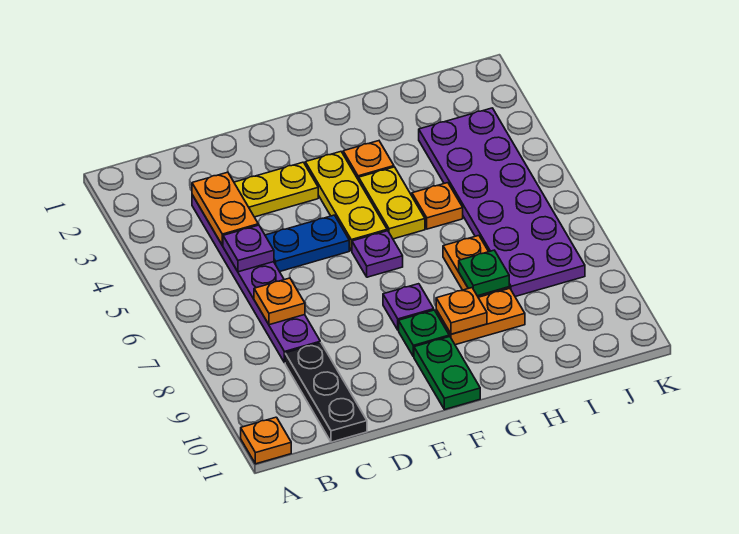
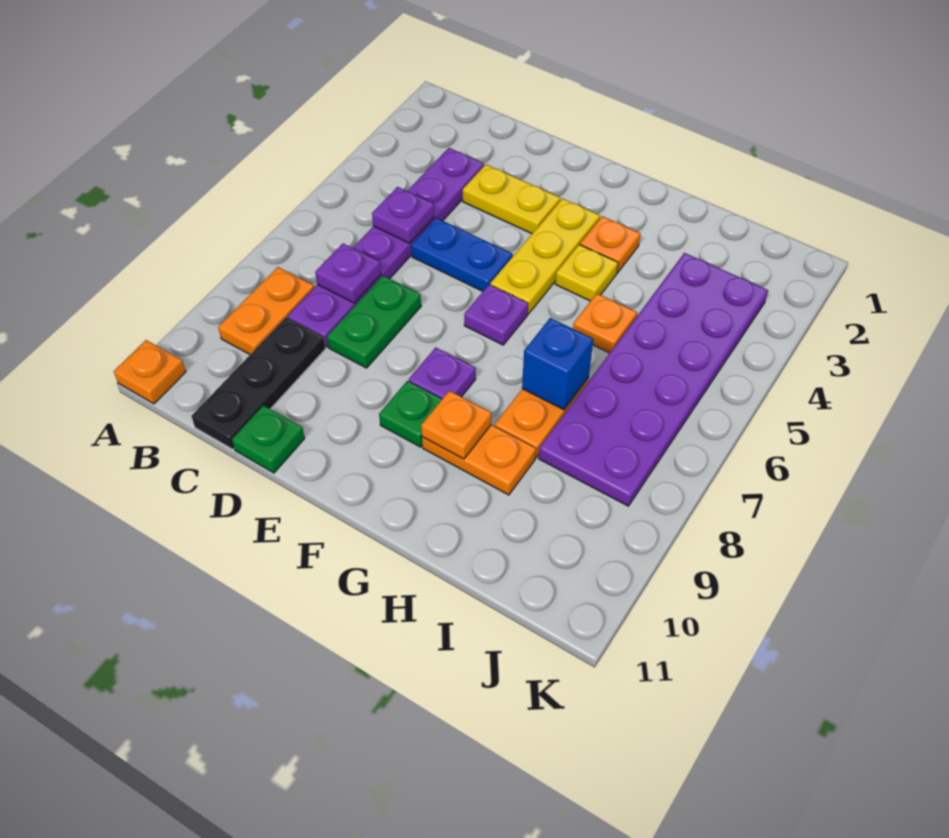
orange 1x2 plate [192,172,258,245] -> orange 1x2 plate moved to [218,267,314,354]
orange 1x1 plate [254,278,305,325] -> purple 1x1 plate [315,244,381,303]
green 1x2 plate [414,336,480,410] -> green 1x2 plate moved to [327,276,421,368]
yellow 1x2 plate [359,167,425,239] -> yellow 1x1 plate [555,245,618,301]
none -> blue 1x1 brick [522,318,593,410]
green 1x1 plate [459,250,509,296] -> green 1x1 plate moved to [232,405,305,473]

